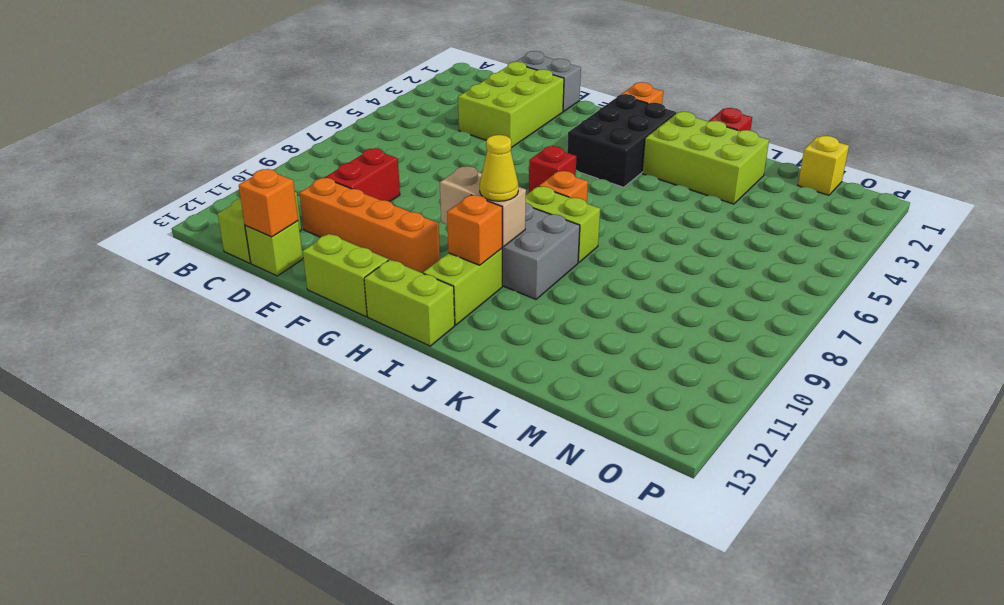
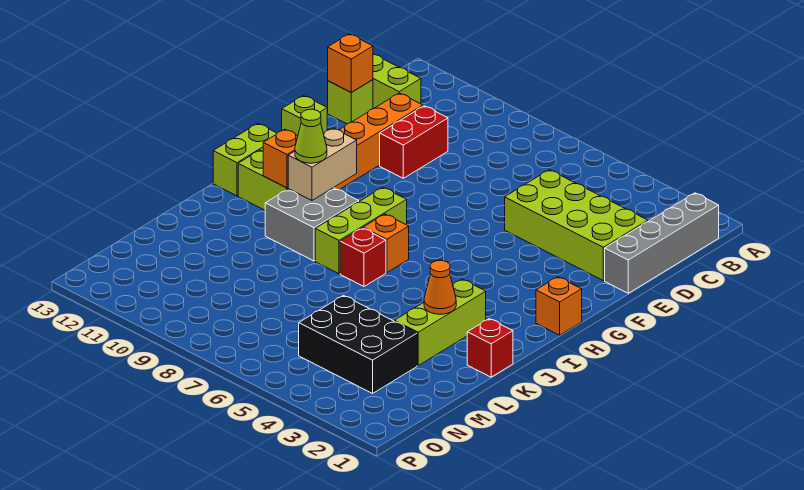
grey 1x2 brick [516,51,581,112] -> grey 1x4 brick [605,193,719,293]
lime 2x3 brick [458,62,564,148] -> lime 2x4 brick [505,170,648,281]
red 1x2 brick [325,148,400,202] -> red 1x2 brick turned to [380,106,448,178]
lime 1x2 brick [303,234,388,317] -> lime 1x1 brick [282,96,327,136]
black 2x3 brick [567,94,676,187] -> black 2x3 brick moved to [299,296,417,393]
red 1x1 brick [529,146,577,193] -> red 1x1 brick moved to [340,228,386,286]
lime 1x2 brick [526,186,600,263] -> lime 1x3 brick [315,187,407,274]
yellow 1x1 cone [480,135,518,201] -> lime 1x1 cone [295,109,327,163]
lime 2x3 brick [643,112,769,204] -> lime 1x3 brick [395,279,486,365]
none -> orange 1x1 cone [424,261,456,314]
yellow 1x1 brick [798,136,849,195] -> none

